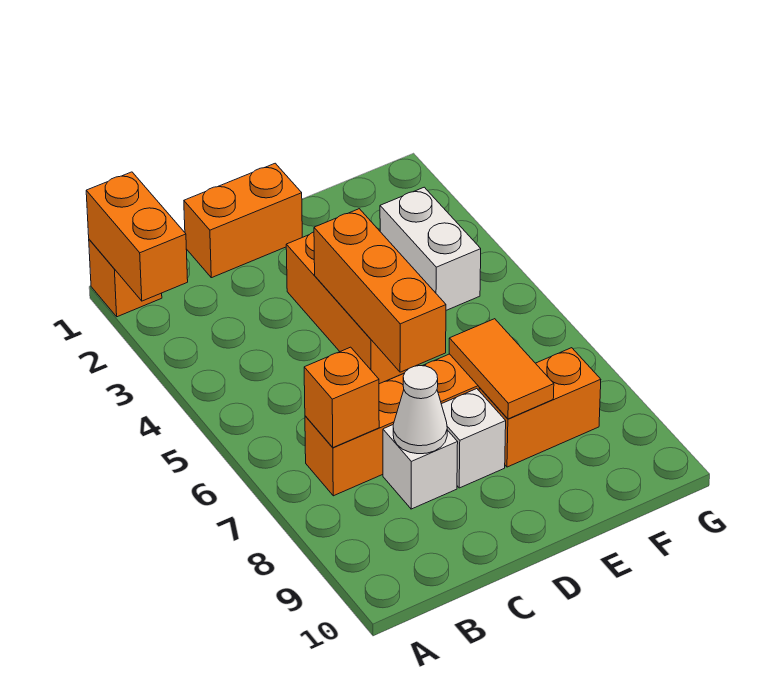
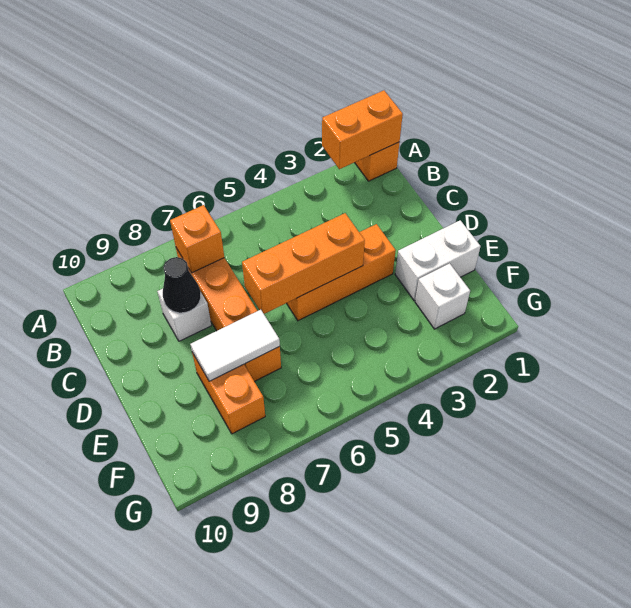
orange 1x2 brick [184,163,302,278] -> none
white 1x1 cone [393,366,447,454] -> black 1x1 cone [163,257,201,313]
white 1x1 brick [441,389,506,488] -> white 1x1 brick moved to [415,263,470,329]
orange 1x2 tile [449,319,554,419] -> white 1x2 tile [190,310,280,381]
white 1x2 brick [380,187,481,310] -> white 1x2 brick moved to [395,220,481,301]

